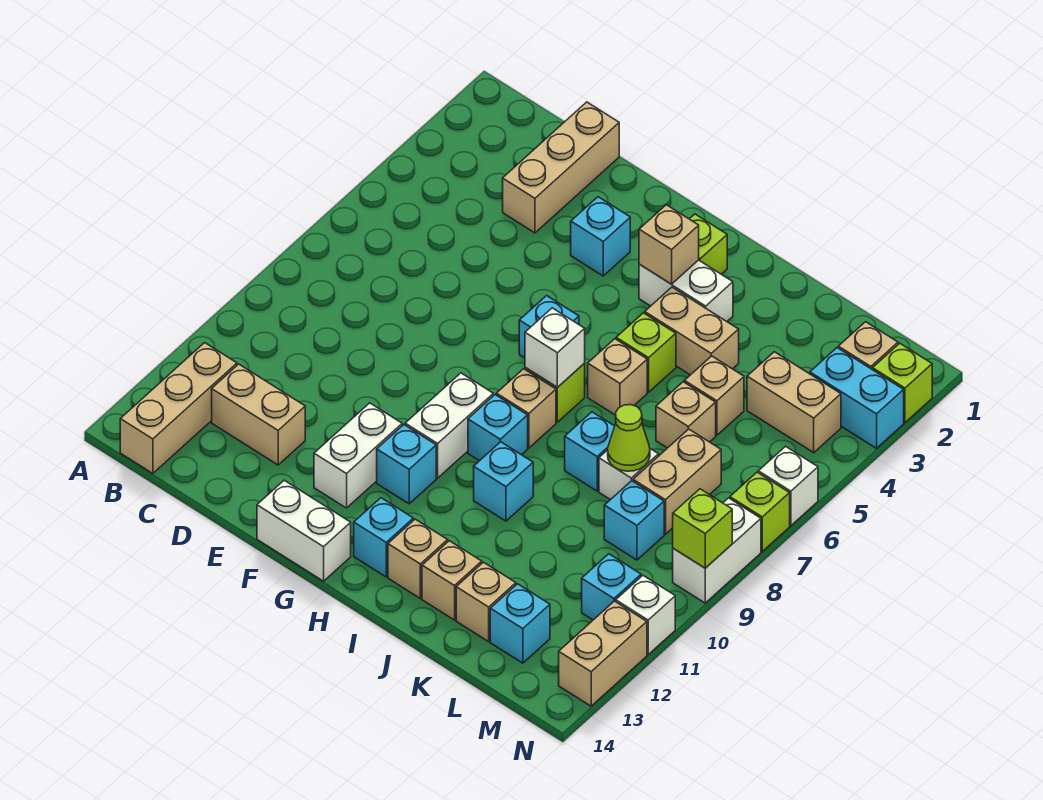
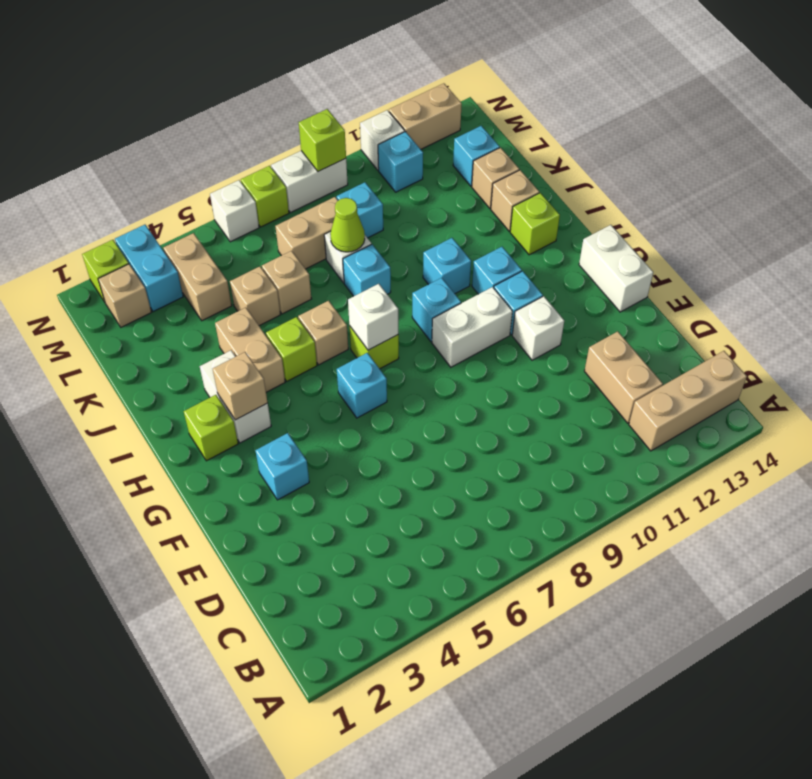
tan 1x3 brick [503,102,619,233] -> none
white 1x2 brick [314,403,402,508] -> white 1x1 brick [512,296,564,360]
tan 1x1 brick [496,369,556,448] -> none
cyan 1x1 brick [354,498,413,577] -> cyan 1x1 brick moved to [472,247,522,294]
tan 1x1 brick [388,519,448,598] -> lime 1x1 brick [510,193,560,255]

